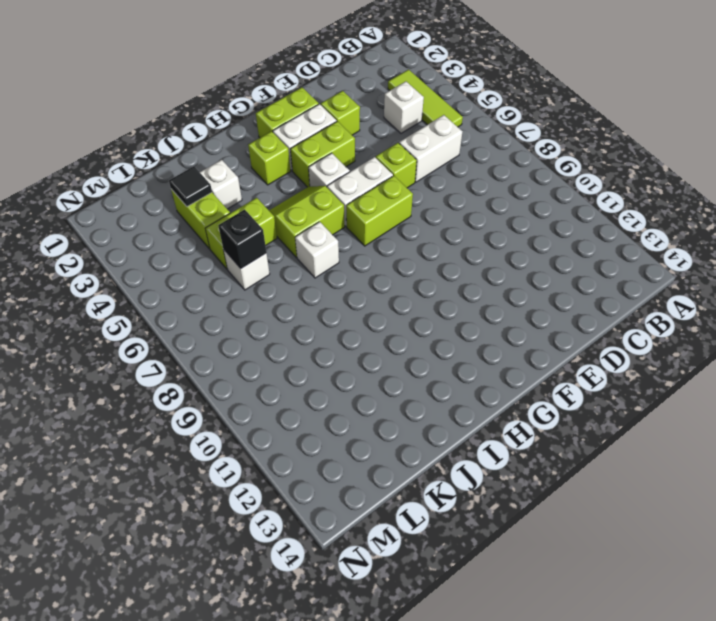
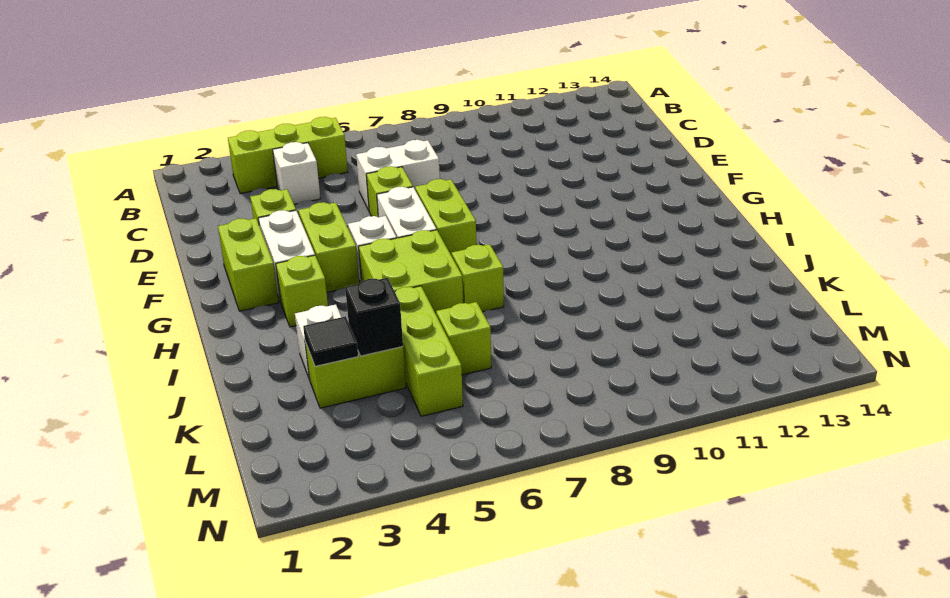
lime 1x3 tile [388,70,463,127] -> lime 1x3 brick [228,117,348,194]
white 1x2 brick [399,115,462,182] -> white 1x2 brick turned to [356,140,440,211]
lime 2x2 slope [269,186,345,257] -> lime 2x2 brick [359,230,463,314]
white 1x1 brick [295,222,339,278] -> lime 1x1 brick [452,244,504,312]
lime 1x2 brick [205,198,277,269] -> lime 1x3 brick [395,286,463,416]
white 1x1 brick [223,249,270,290] -> lime 1x1 brick [436,302,491,375]
black 1x1 brick [218,210,266,268] -> black 1x1 brick moved to [345,278,403,356]

